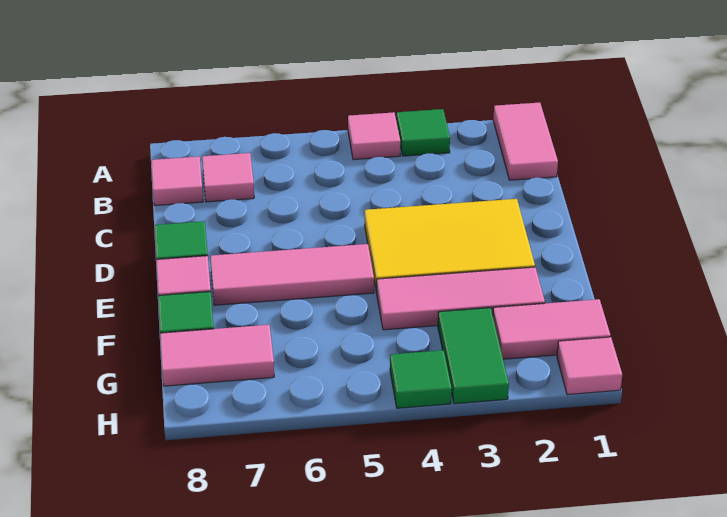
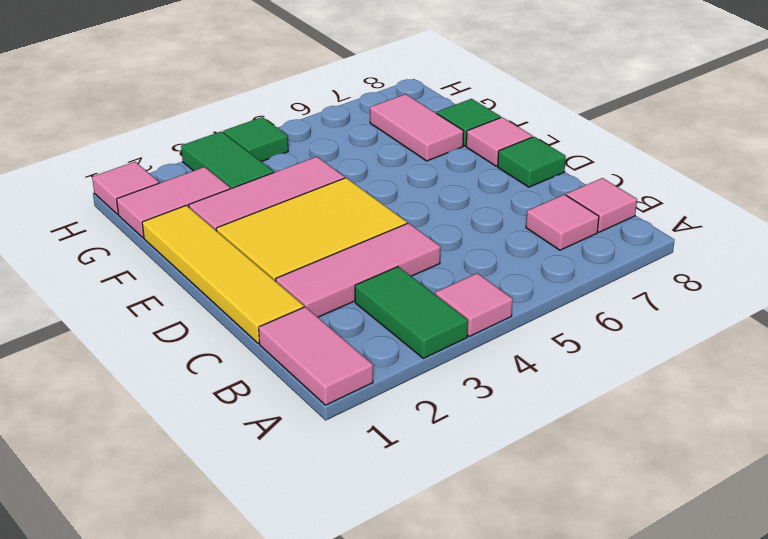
green 1x1 tile [397,109,450,156] -> green 1x2 tile [355,267,468,358]
none -> yellow 1x4 tile [142,205,304,344]
pink 1x3 tile [210,244,374,305] -> pink 1x3 tile moved to [276,223,440,317]
pink 1x2 tile [160,325,274,386] -> pink 1x2 tile turned to [370,94,464,161]

